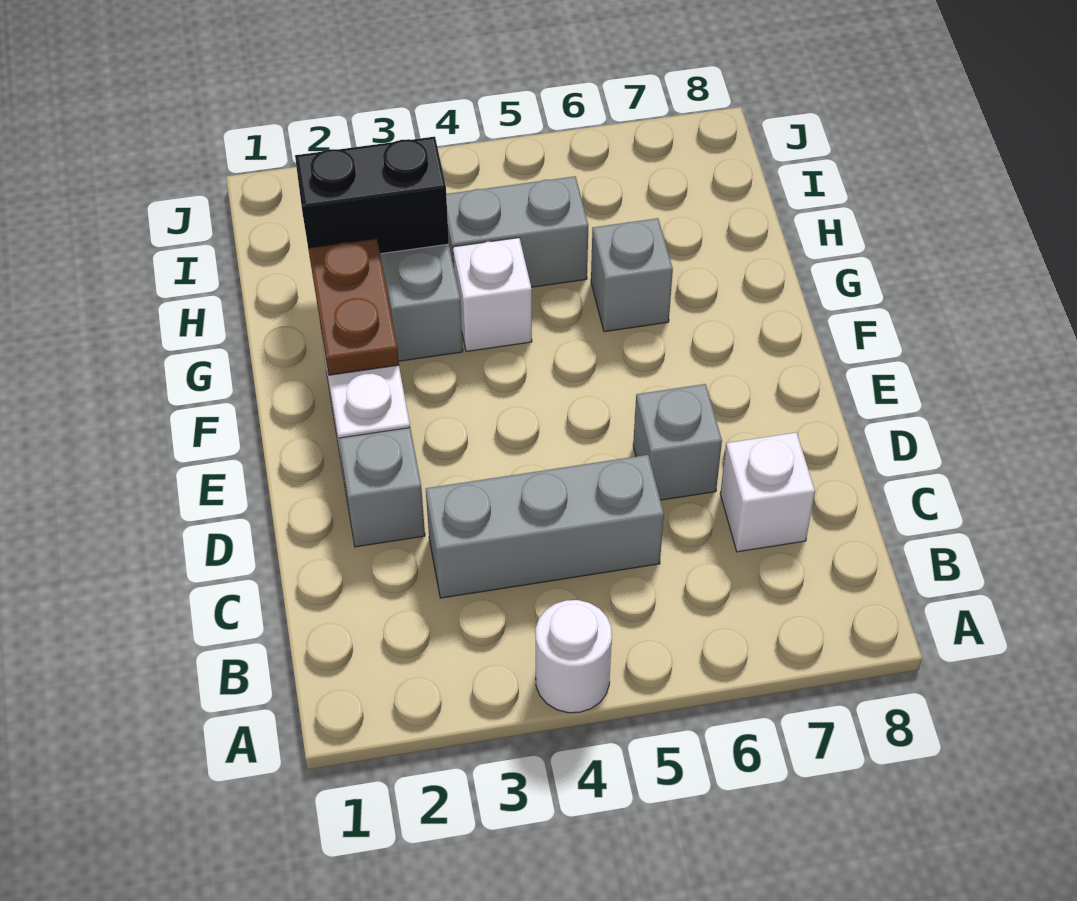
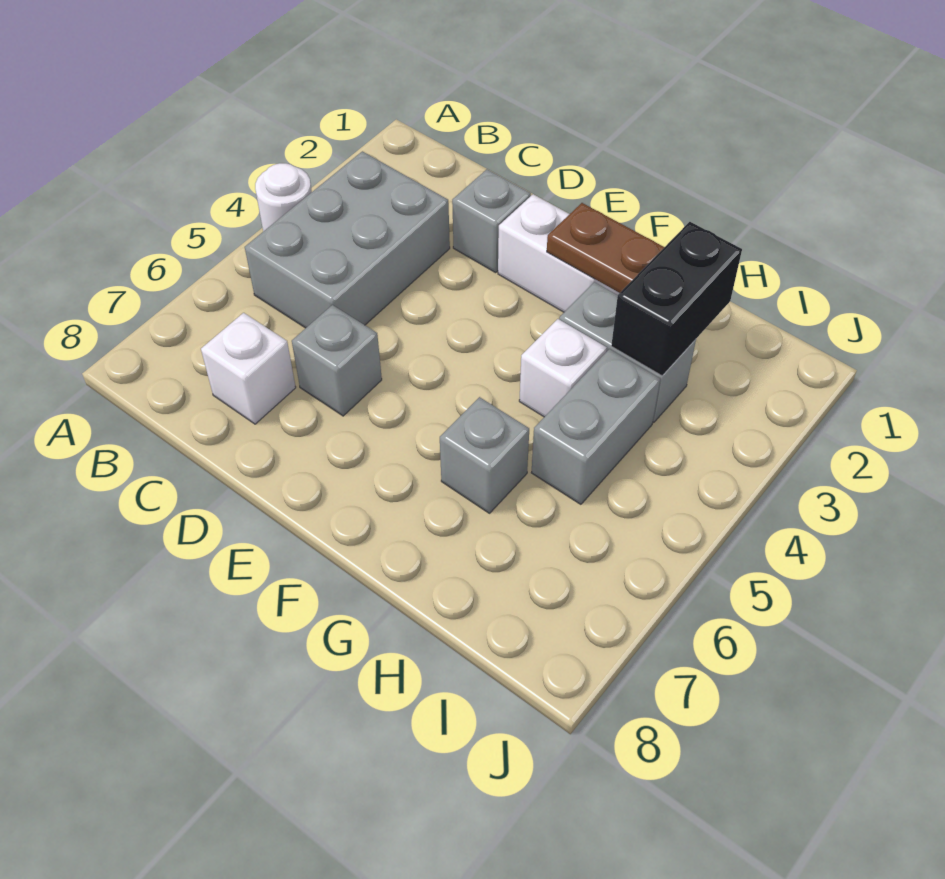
grey 1x3 brick [426,455,664,598] -> grey 2x3 brick [245,151,450,328]

